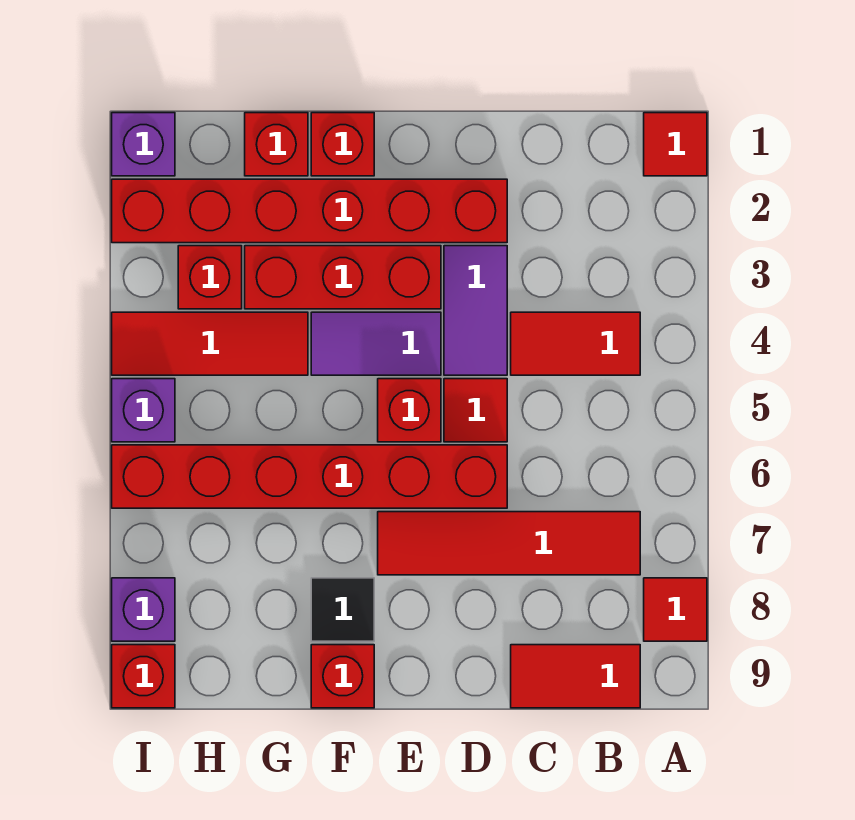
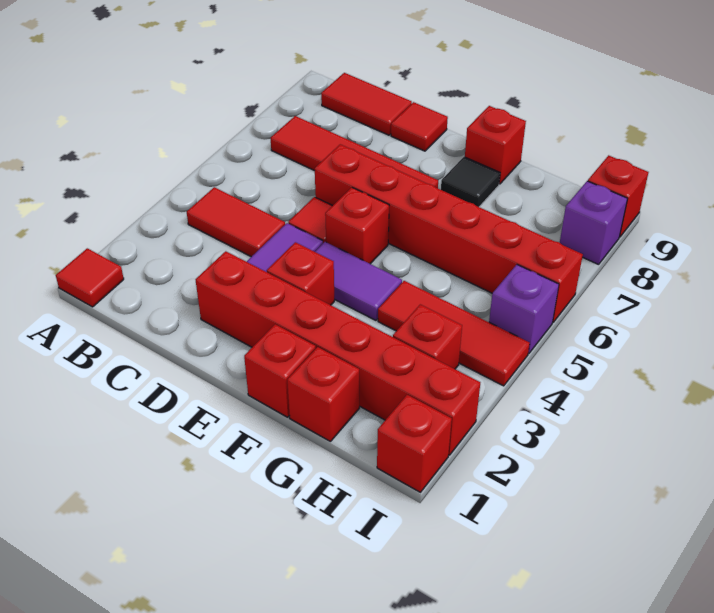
red 1x1 tile [644,578,707,641] -> red 1x1 tile moved to [391,102,448,151]
red 1x3 brick [245,246,441,309] -> red 1x1 brick [267,242,334,305]
purple 1x1 brick [112,113,175,176] -> red 1x1 brick [377,395,452,492]

